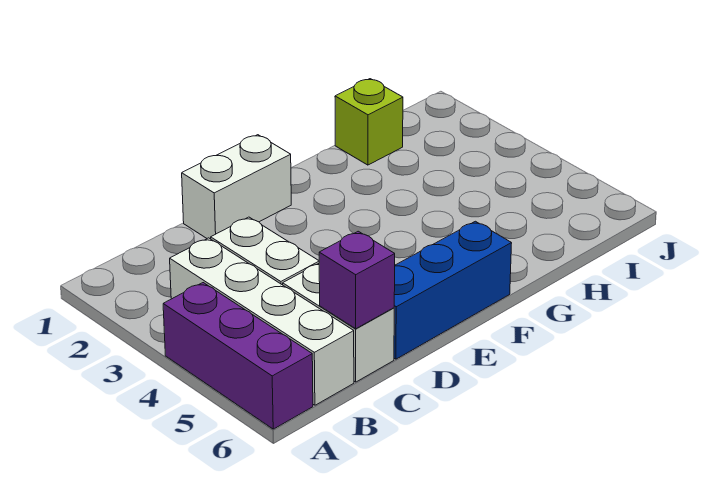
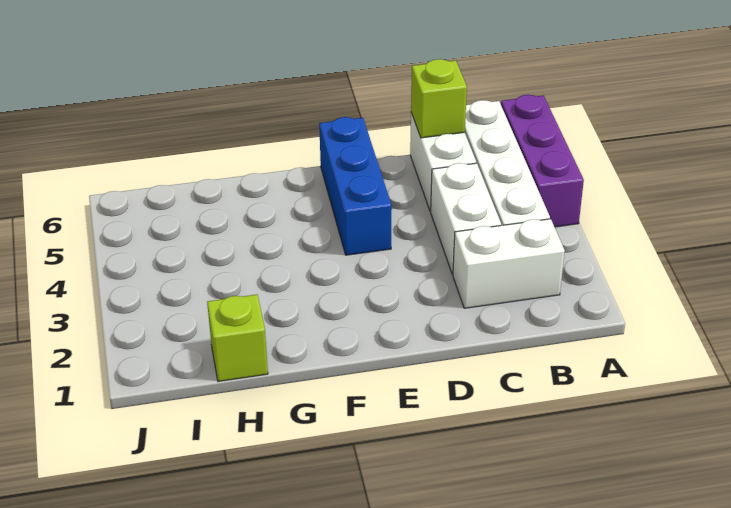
purple 1x1 brick [319,231,395,329] -> lime 1x1 brick [411,59,467,138]
white 1x2 brick [182,135,291,239] -> white 1x2 brick moved to [453,219,565,308]
blue 1x3 brick [394,221,512,359] -> blue 1x3 brick turned to [319,117,392,255]

